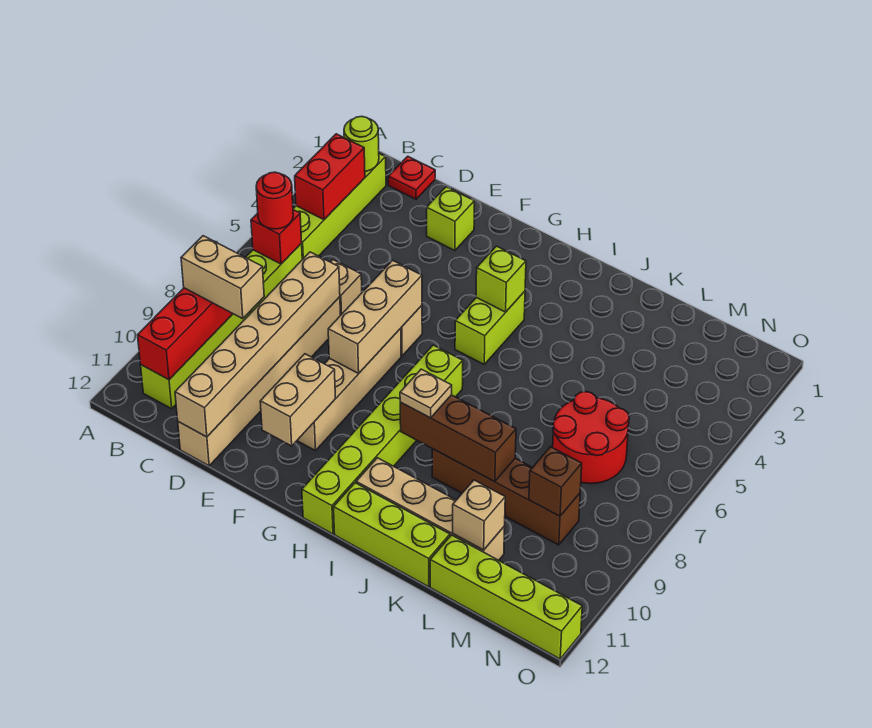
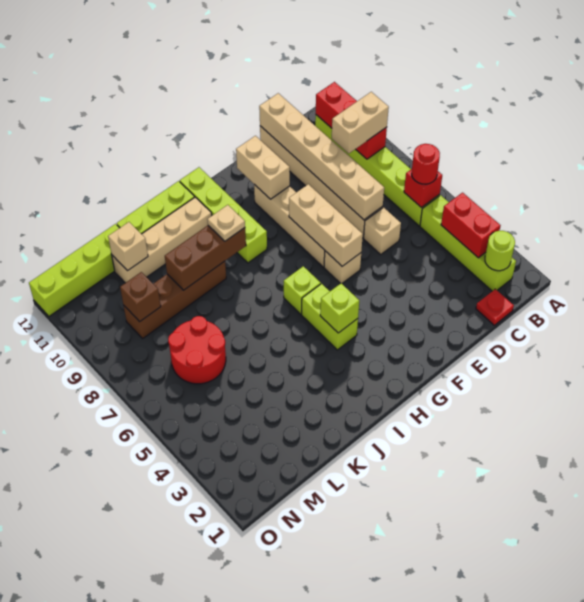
lime 1x1 brick [427,187,474,251] -> lime 1x1 brick moved to [284,266,321,314]
lime 1x6 brick [302,345,463,534] -> lime 1x4 brick [180,167,267,263]

